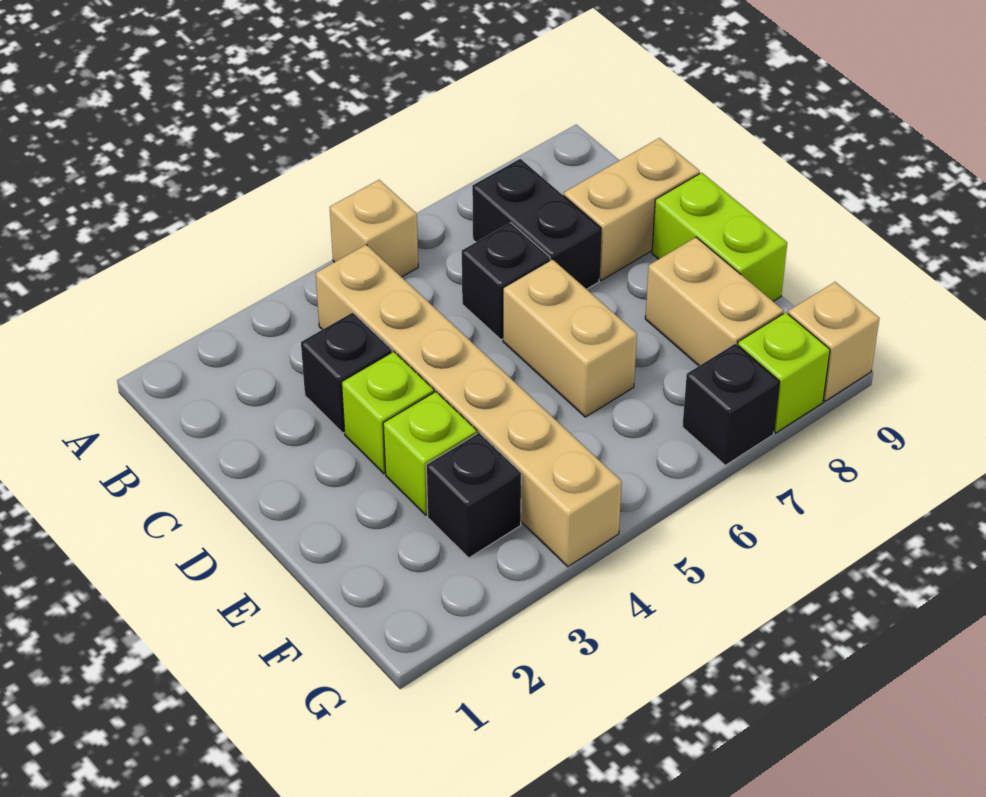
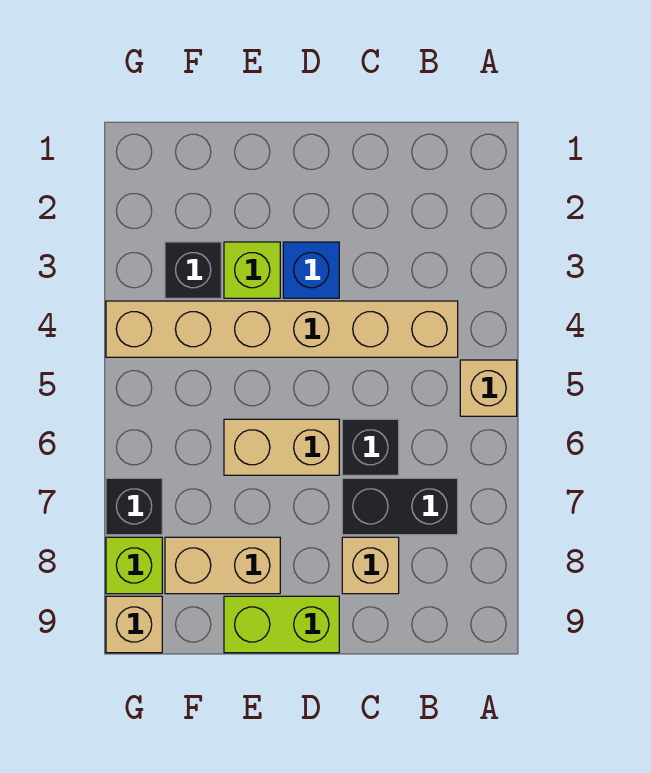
black 1x1 brick [301,313,392,433] -> none
tan 1x2 brick [564,138,700,280] -> tan 1x1 brick [342,537,399,594]
lime 1x1 brick [342,352,434,474] -> blue 1x1 brick [283,242,339,298]

